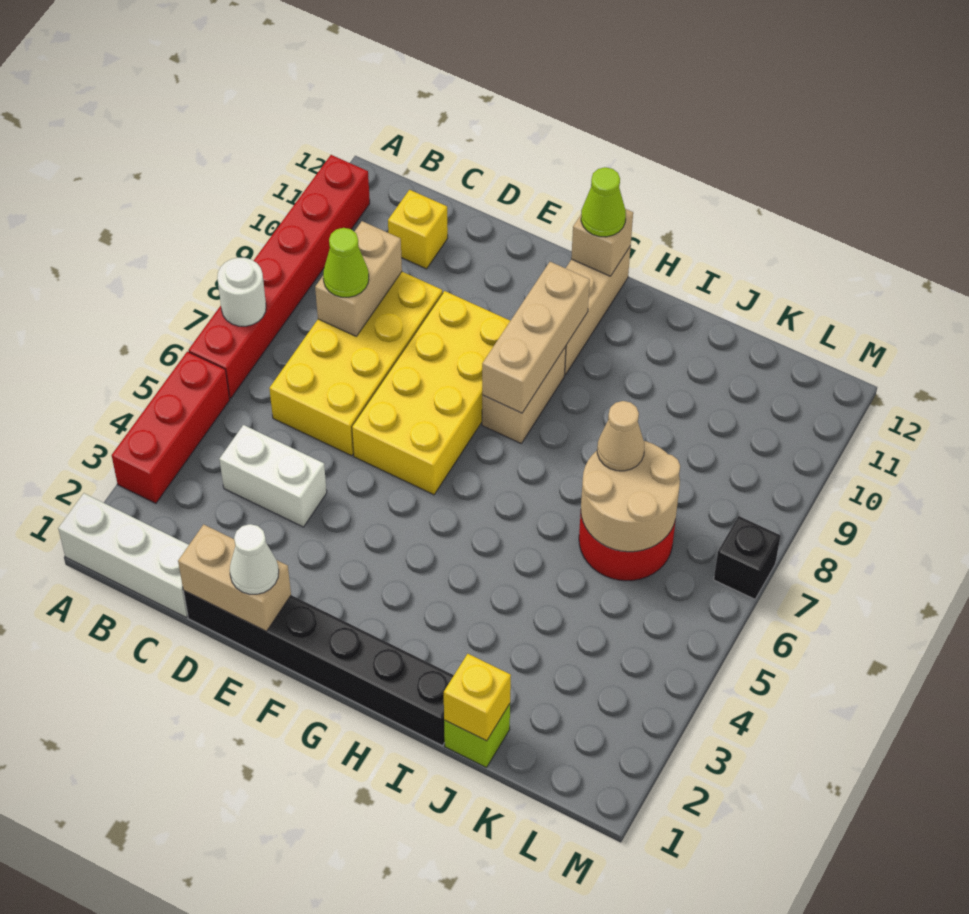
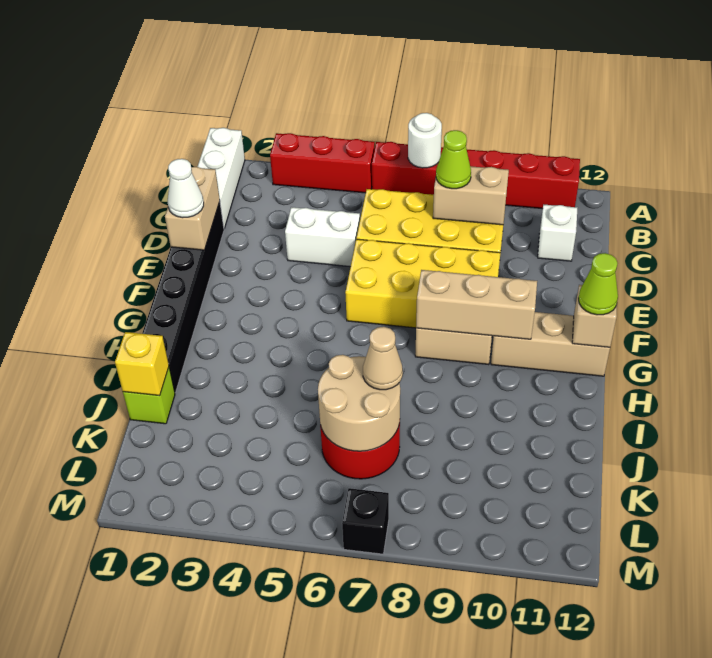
white 1x2 brick [219,425,327,527] -> white 1x2 brick turned to [285,207,360,267]
yellow 1x1 brick [388,190,448,269] -> white 1x1 brick [538,205,577,261]

